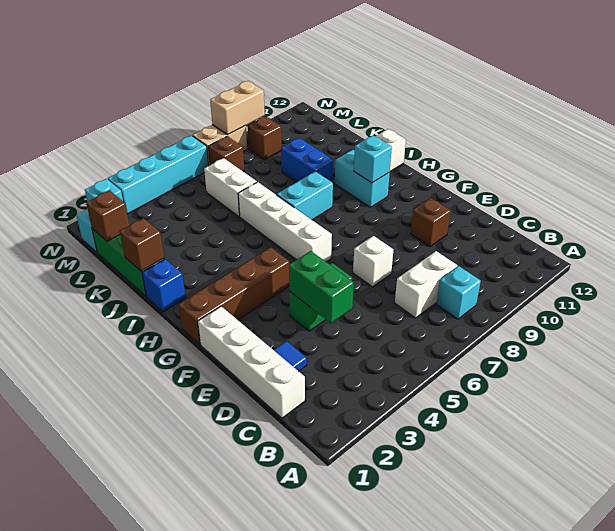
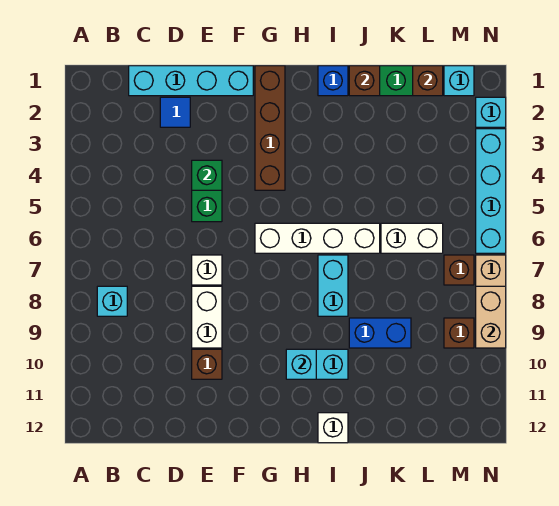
white 1x4 brick [198,306,305,418] -> cyan 1x4 brick [129,66,253,96]
white 1x2 brick [395,251,457,318] -> white 1x2 brick moved to [192,286,222,348]
green 1x2 brick [289,251,354,323] -> green 1x1 brick [192,160,222,190]

